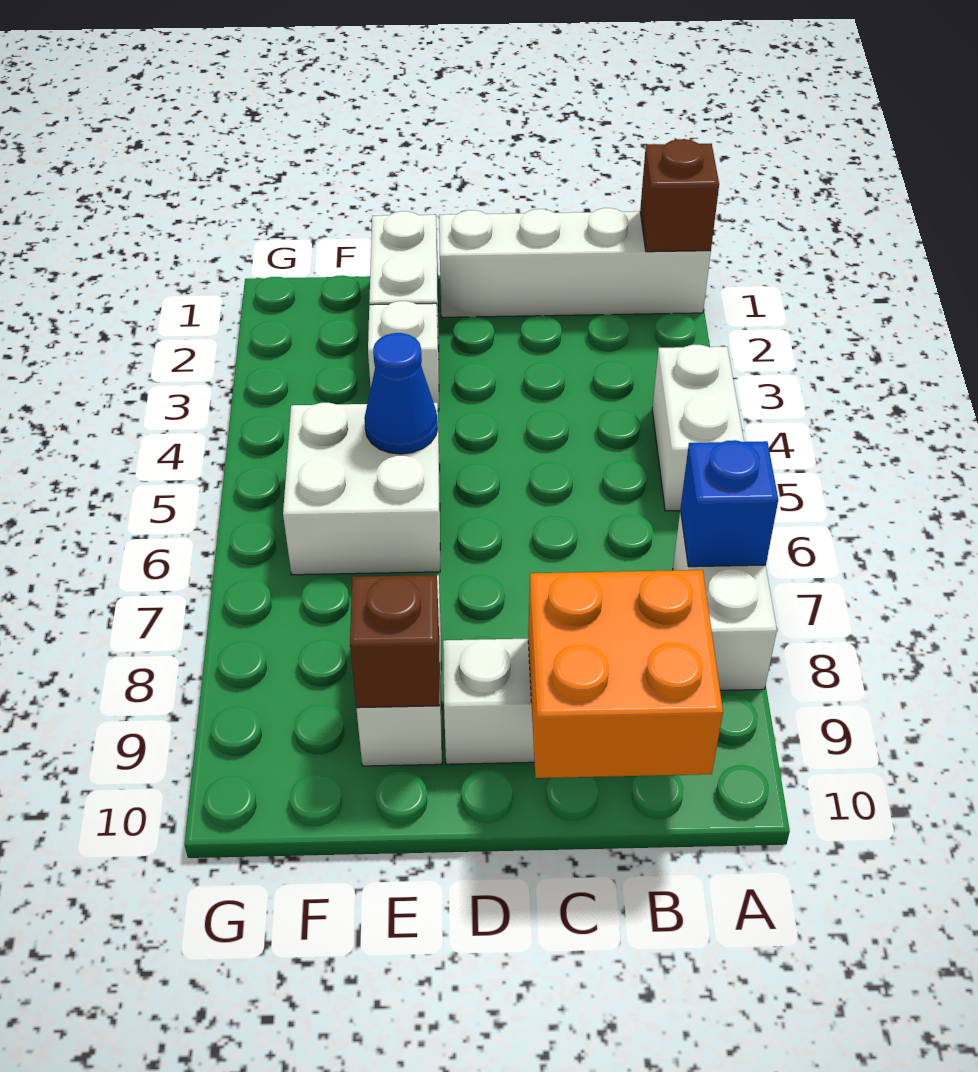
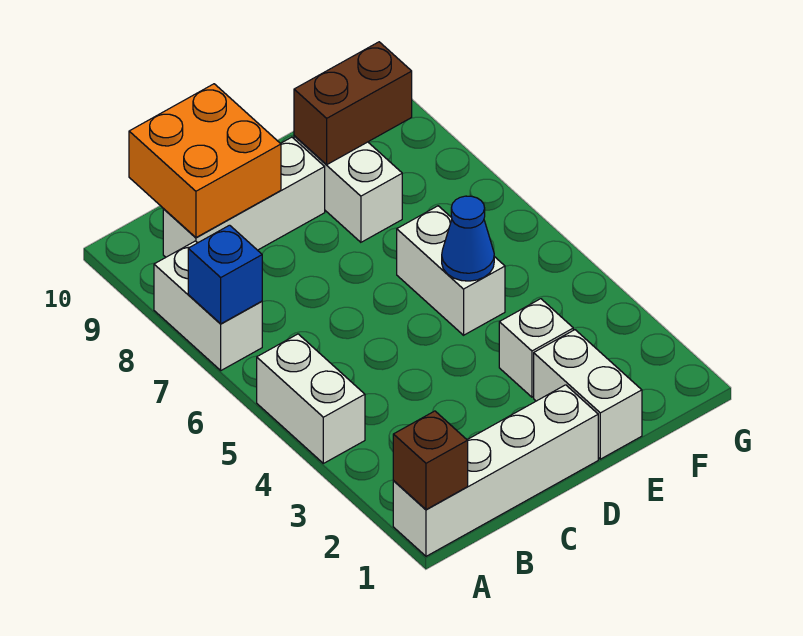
white 2x2 brick [283,403,440,575] -> white 1x2 brick [397,206,505,335]
brown 1x1 brick [350,575,440,708] -> brown 1x2 brick [294,42,412,164]

